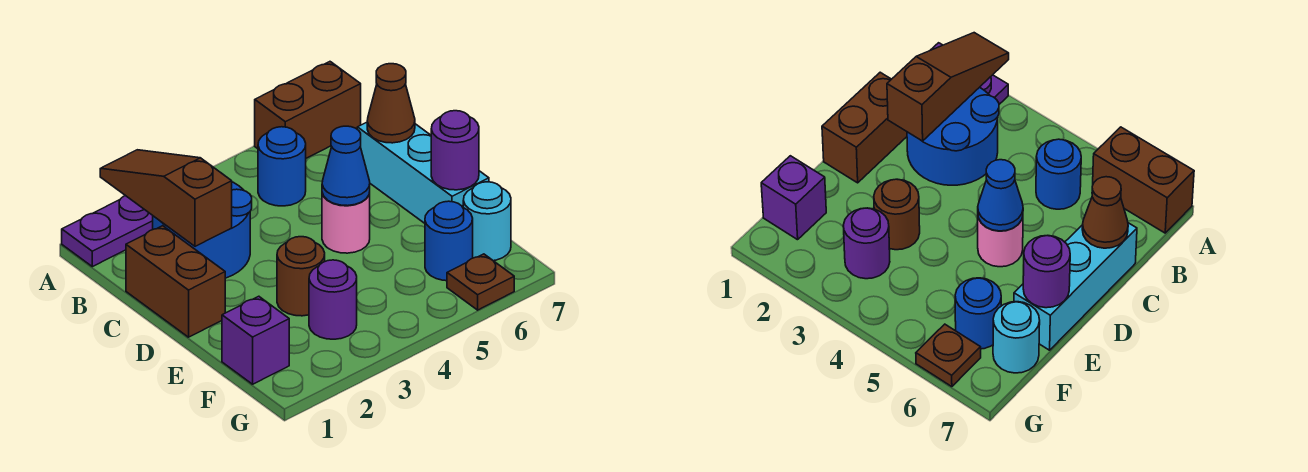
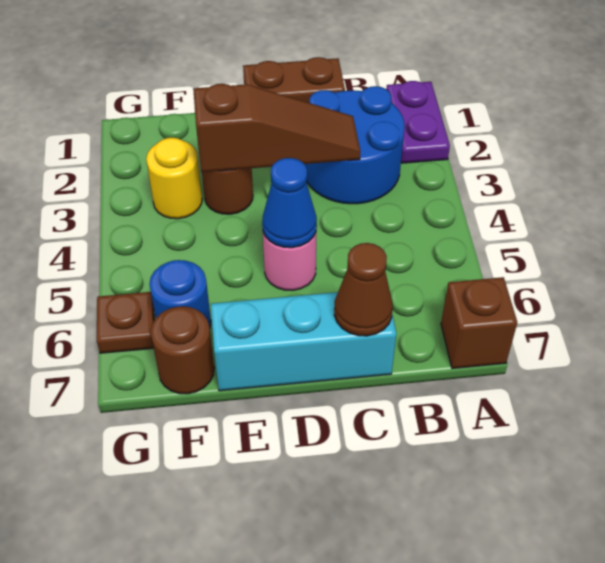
brown 1x3 slope [100,150,232,246] -> brown 1x3 slope moved to [193,84,360,172]
brown 1x2 brick [255,62,361,158] -> brown 1x1 brick [441,277,517,368]
blue 1x1 round brick [258,127,306,206] -> none
purple 1x1 round brick [431,111,479,190] -> none
purple 1x1 brick [222,296,289,384] -> none
purple 1x1 round brick [309,260,357,339] -> yellow 1x1 round brick [146,138,202,219]
cyan 1x1 round brick [463,182,511,261] -> brown 1x1 round brick [151,306,214,394]

